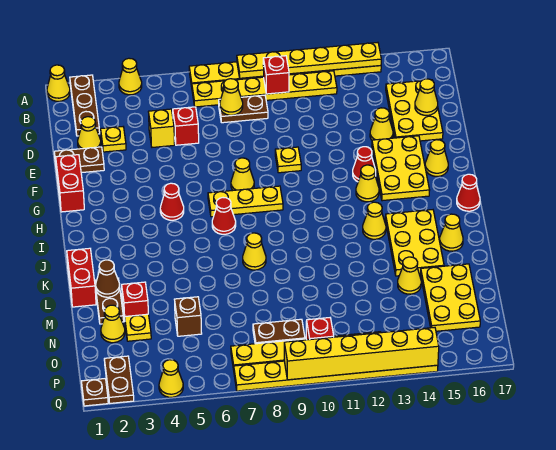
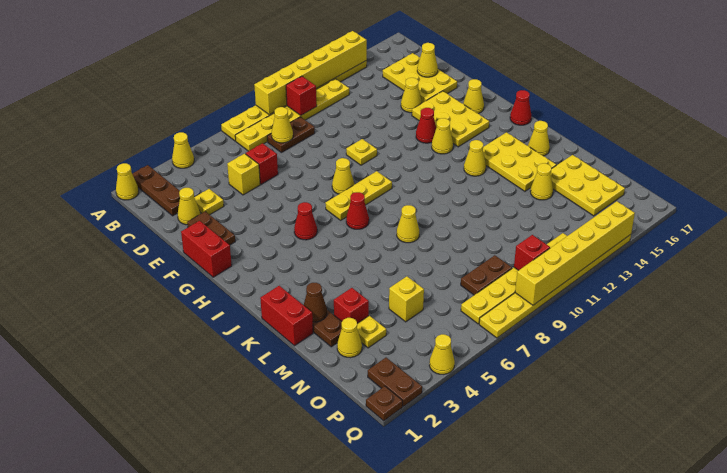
yellow 1x6 plate [237,42,381,78] -> yellow 1x6 brick [254,31,367,115]
brown 1x2 plate [54,147,104,173] -> brown 1x2 plate turned to [187,211,235,245]
brown 1x1 brick [174,297,202,336] -> yellow 1x1 brick [389,276,424,322]

